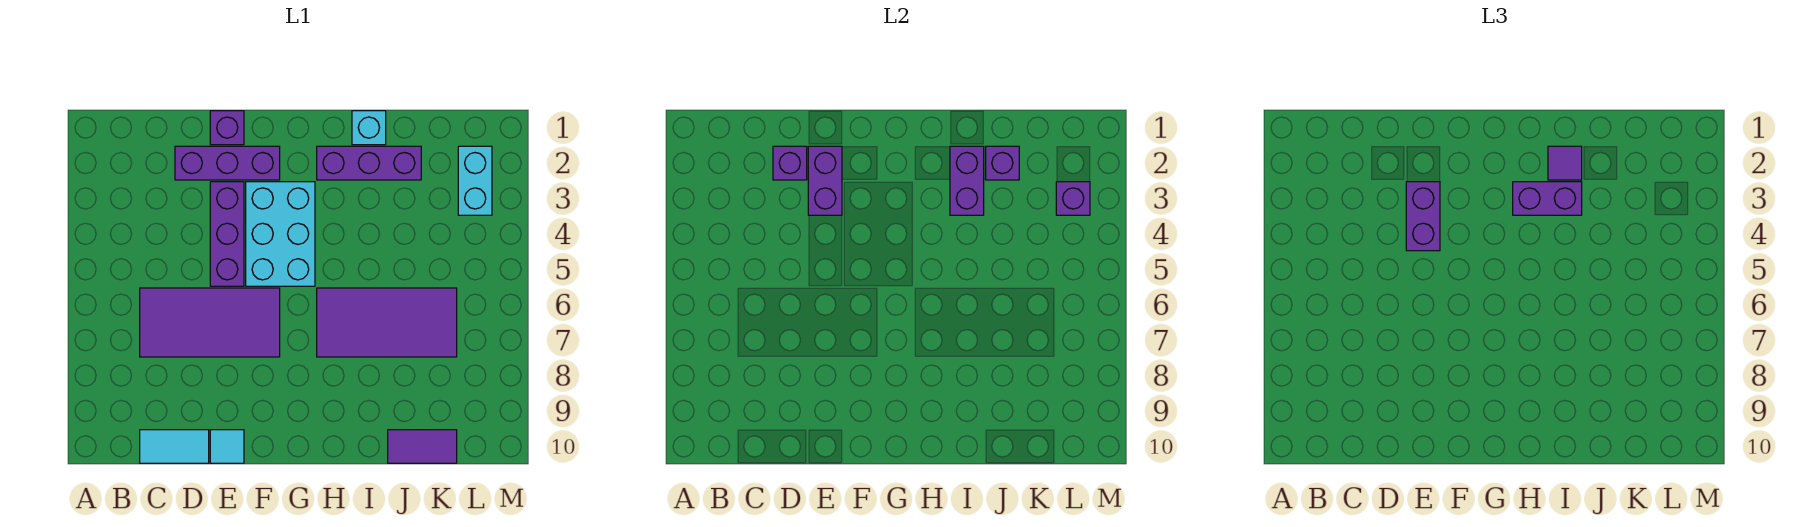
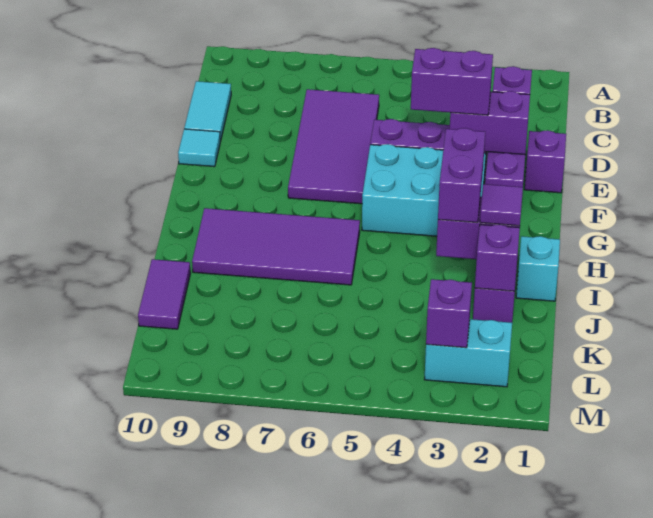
purple 2x4 tile [317,288,457,357] -> purple 2x4 tile turned to [192,208,360,285]

